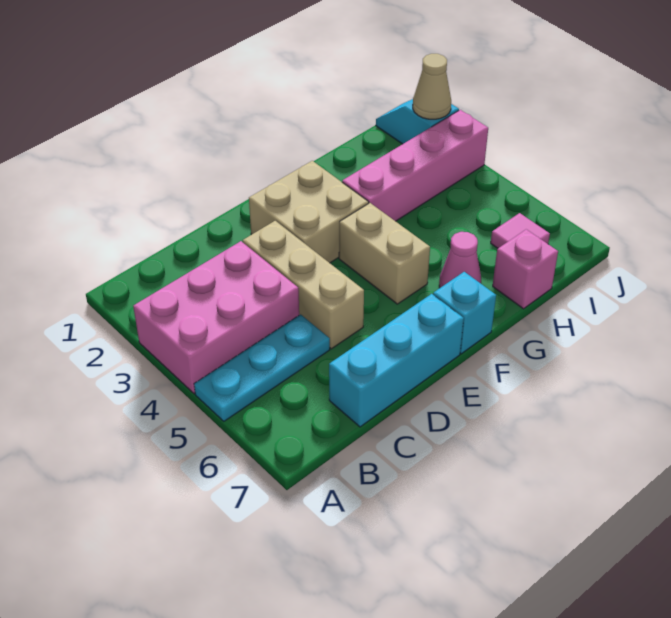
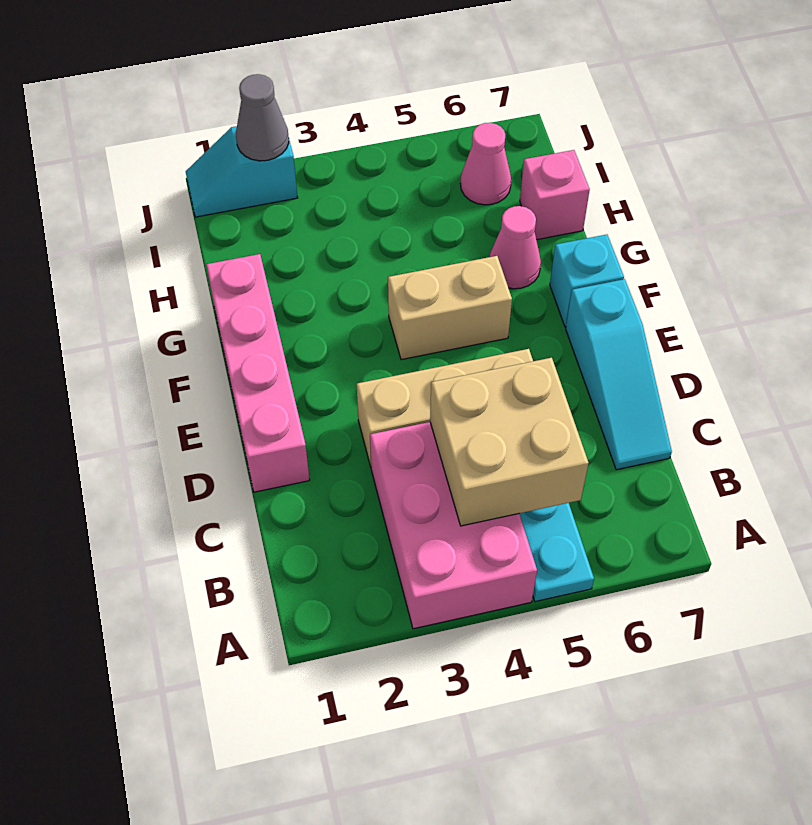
cyan 1x3 brick [329,294,464,427] -> cyan 1x3 slope [566,279,672,470]
tan 2x2 brick [249,161,369,263] -> tan 2x2 brick moved to [430,358,589,526]
pink 1x4 brick [342,110,488,221] -> pink 1x4 brick moved to [206,254,310,492]
pink 1x1 tile [491,213,550,248] -> pink 1x1 cone [460,123,511,205]
tan 1x1 cone [413,54,451,119] -> grey 1x1 cone [236,74,289,161]

